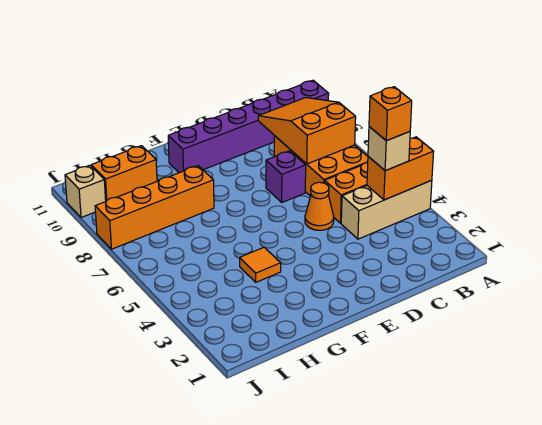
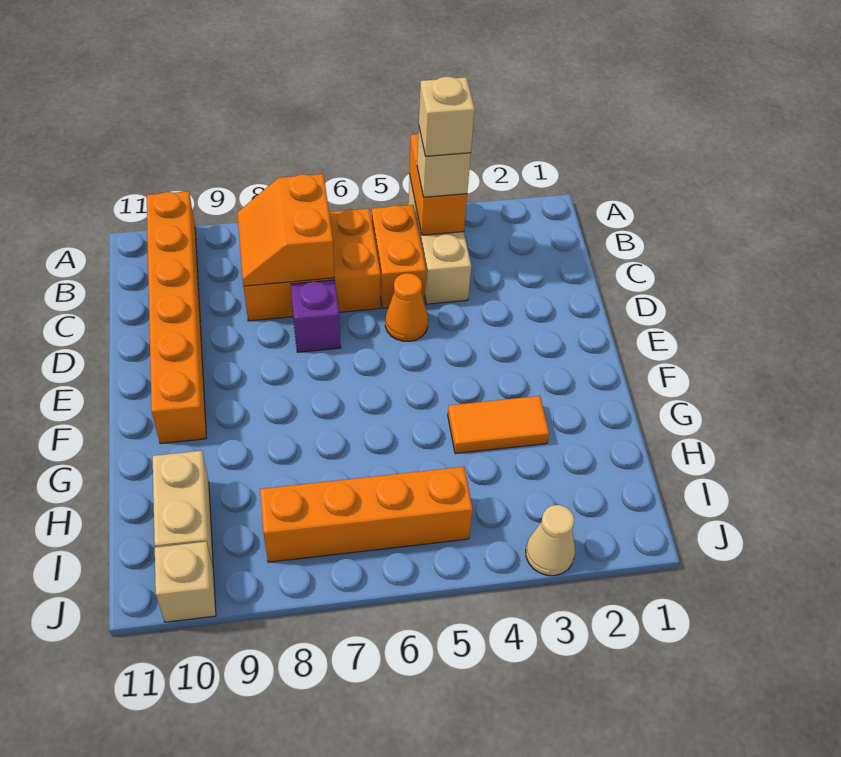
purple 1x6 brick [168,80,329,173] -> orange 1x6 brick [147,191,206,444]
orange 1x1 brick [369,87,412,141] -> tan 1x1 brick [419,77,475,156]
orange 2x3 slope [258,98,356,164] -> orange 2x2 slope [237,174,334,286]
orange 1x1 tile [240,247,281,282] -> orange 1x2 tile [448,396,549,454]
orange 1x4 brick [95,166,214,249] -> orange 1x4 brick turned to [260,467,473,562]
orange 1x2 brick [91,146,157,201] -> tan 1x2 brick [153,451,213,566]
none -> tan 1x1 cone [526,505,575,576]

